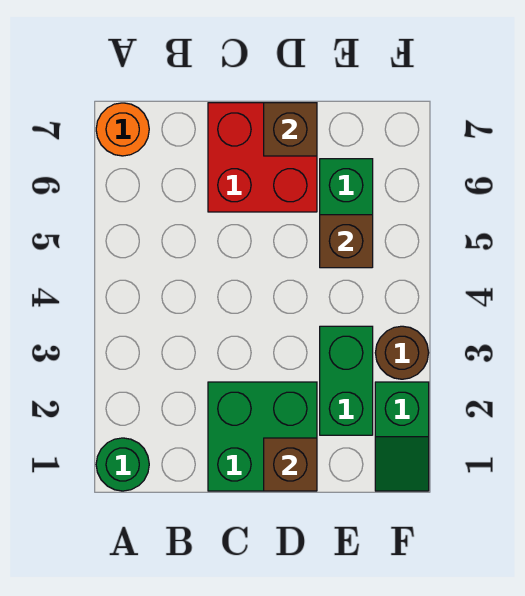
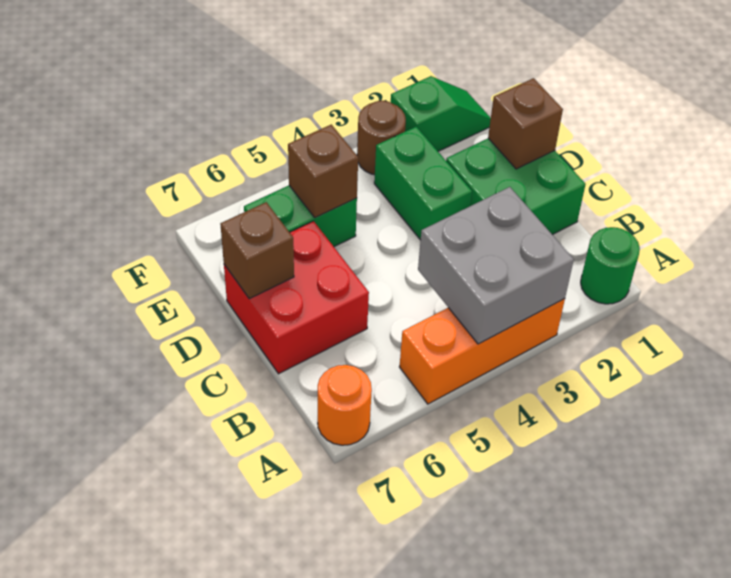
none -> orange 1x3 brick [400,299,565,404]
none -> grey 2x2 brick [418,187,574,344]
green 1x2 brick [320,326,373,435] -> green 1x2 brick turned to [374,127,472,240]

